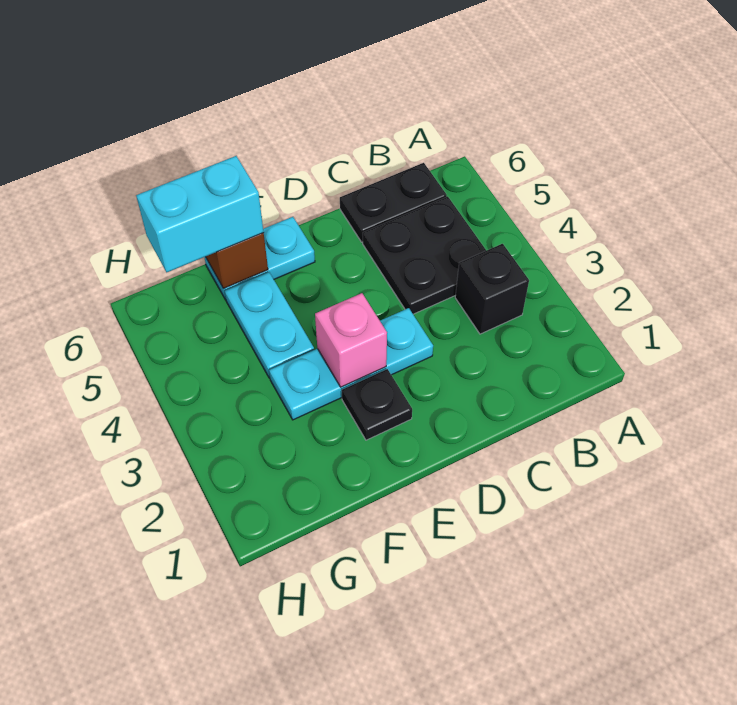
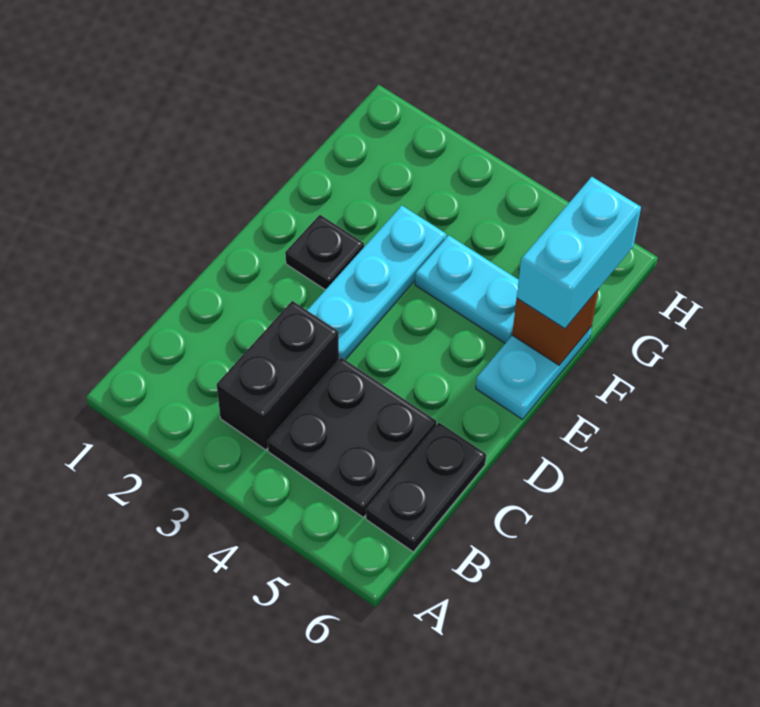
black 1x1 brick [455,244,529,334] -> black 1x2 brick [217,301,339,450]
pink 1x1 brick [315,293,387,387] -> none

